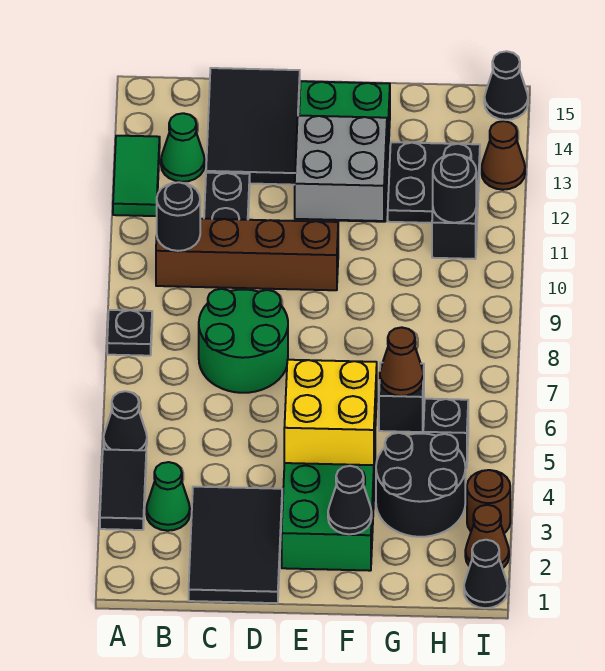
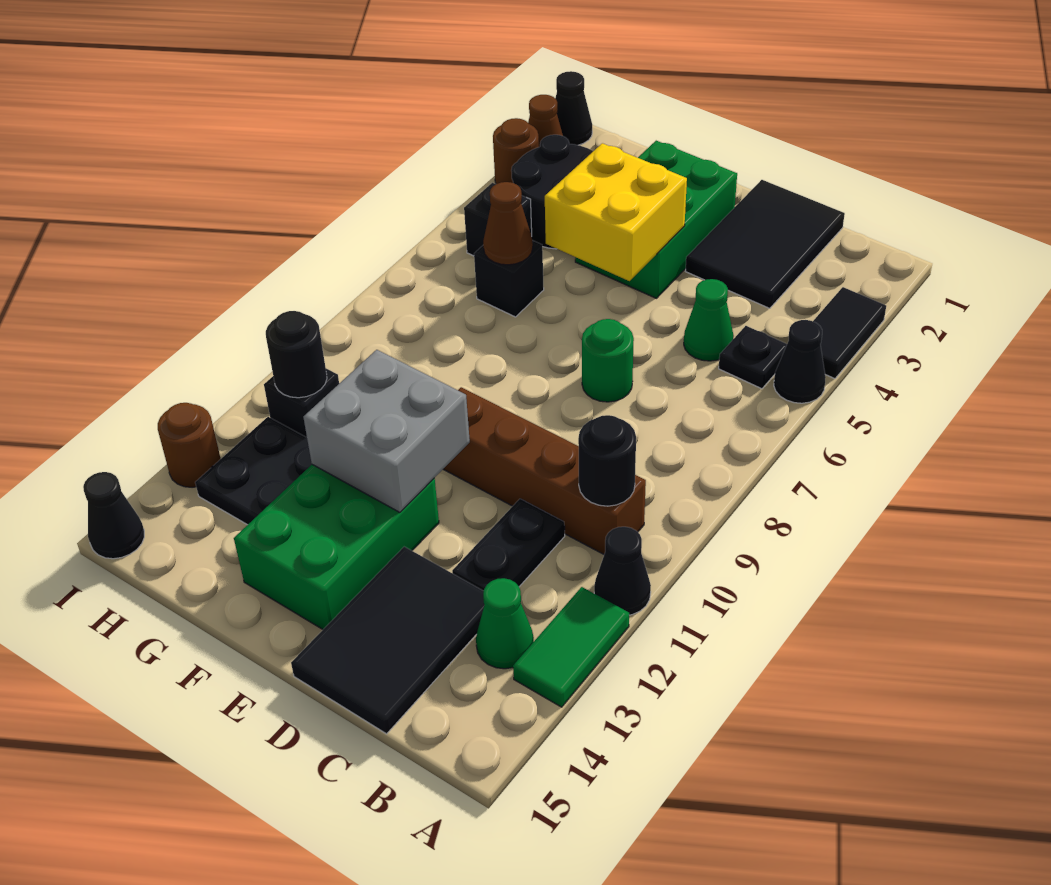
black 1x1 plate [107,310,152,356] -> black 1x1 plate moved to [719,326,787,389]
green 1x1 cone [146,462,190,531] -> green 1x1 cone moved to [684,279,734,361]
green 2x2 round brick [199,289,288,393] -> green 1x1 round brick [582,319,634,402]
black 1x1 cone [328,466,372,534] -> black 1x1 cone moved to [594,527,651,615]
brown 1x1 cone [482,121,525,190] -> brown 1x1 round brick [158,403,221,487]

